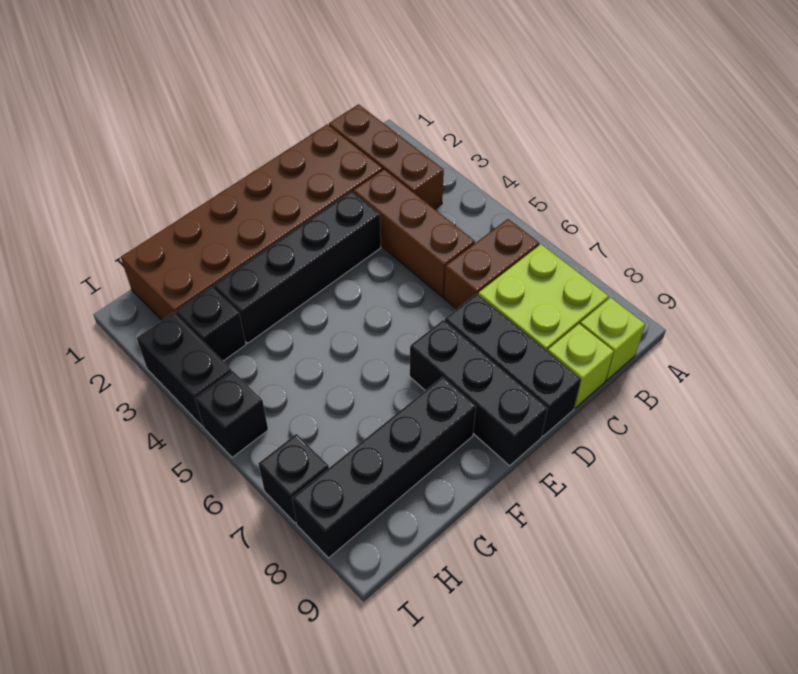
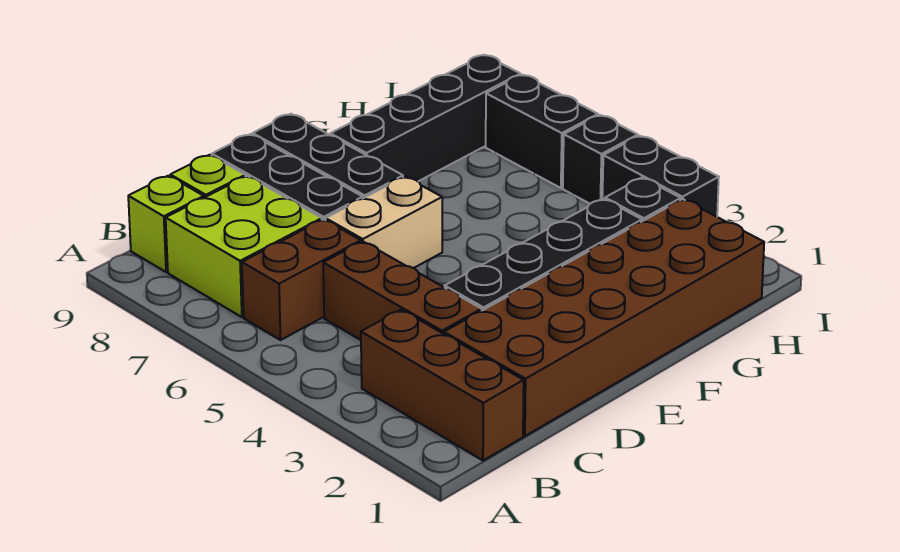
none -> tan 1x2 brick [326,177,442,268]
black 1x1 brick [258,434,329,523] -> black 1x2 brick [486,75,598,188]

